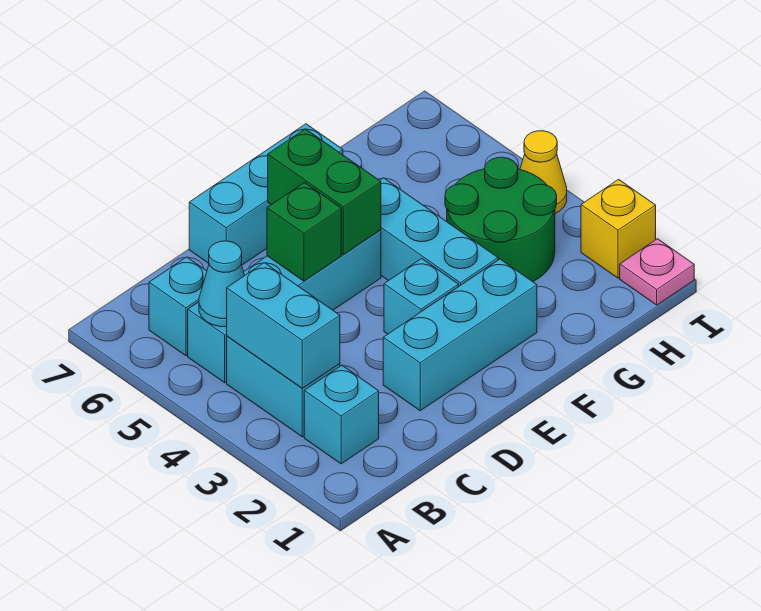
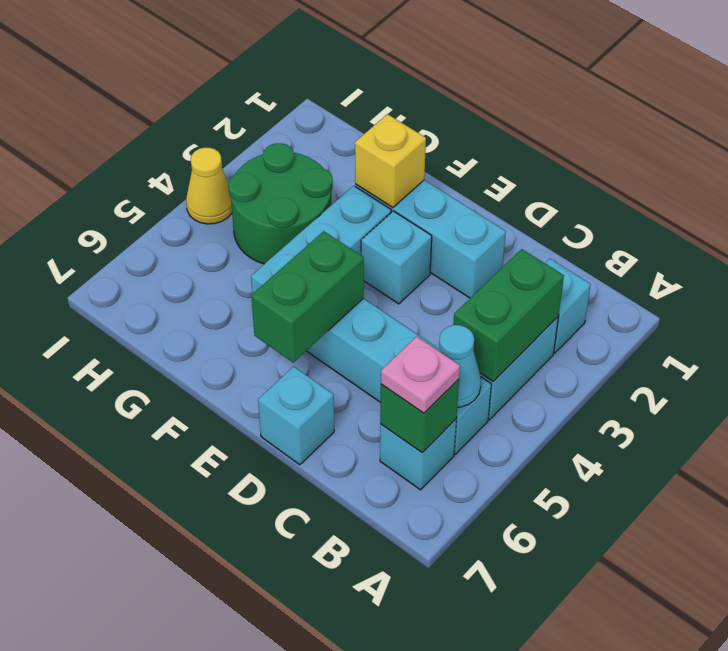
cyan 1x2 brick [227,263,340,388] -> green 1x2 brick [453,249,564,381]
green 1x1 brick [267,183,341,281] -> green 1x1 brick moved to [380,379,459,453]
cyan 1x3 brick [189,124,343,265] -> cyan 1x1 brick [258,366,334,465]
pink 1x1 plate [620,239,694,305] -> pink 1x1 plate moved to [381,336,460,413]
yellow 1x1 brick [581,179,656,278] -> yellow 1x1 brick moved to [355,114,426,208]

